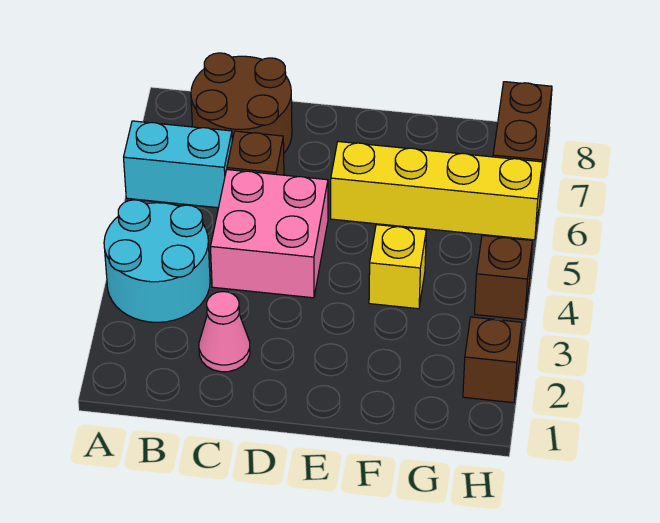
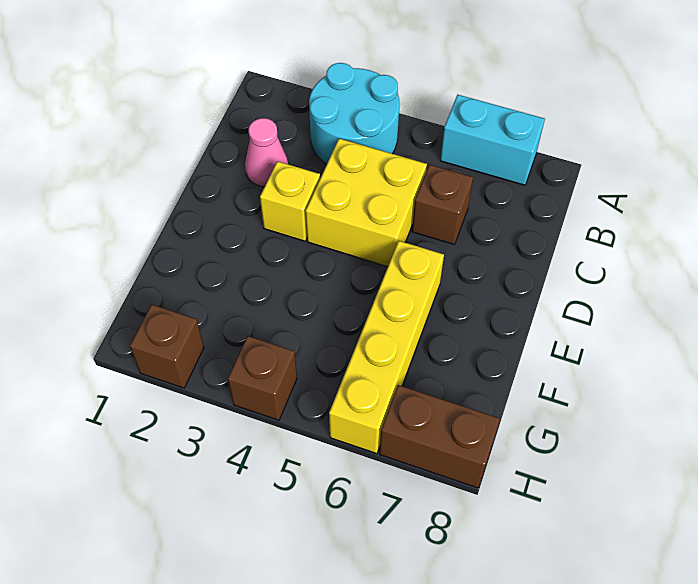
cyan 1x2 brick [124,121,232,208] -> cyan 1x2 brick turned to [440,95,545,185]
brown 2x2 round brick [191,53,292,153] -> none
pink 2x2 brick [211,170,328,298] -> yellow 2x2 brick [306,139,427,267]
yellow 1x1 brick [369,225,426,309] -> yellow 1x1 brick moved to [260,161,320,241]

